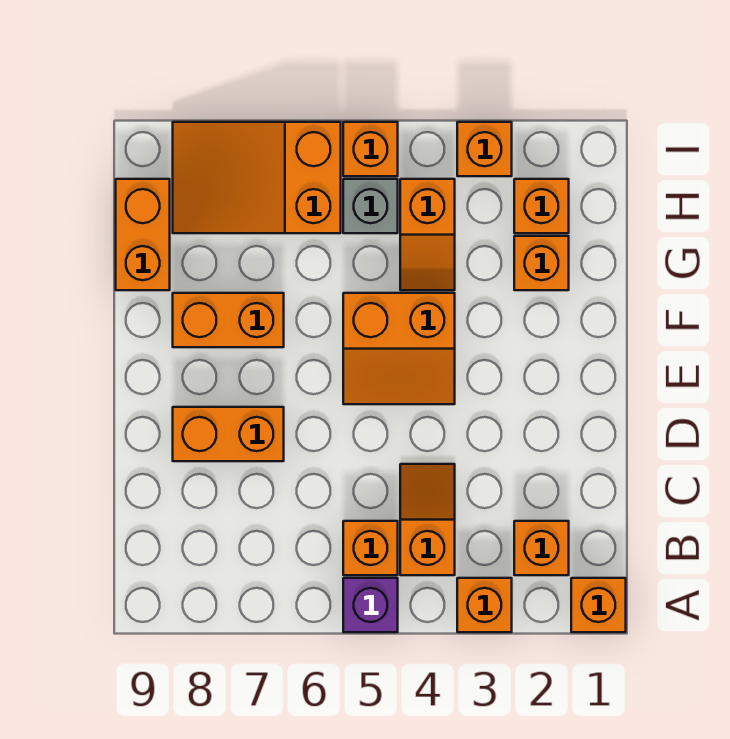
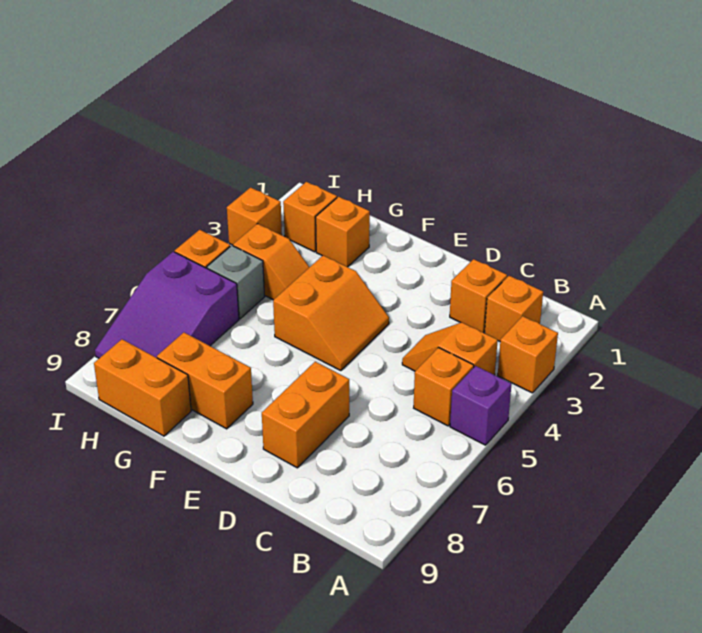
orange 1x1 brick [571,578,626,632] -> orange 1x1 brick moved to [450,259,507,333]
orange 1x2 brick [173,293,284,347] -> orange 1x2 brick turned to [157,332,253,429]
orange 2x3 slope [173,122,341,233] -> purple 2x3 slope [95,252,239,358]

